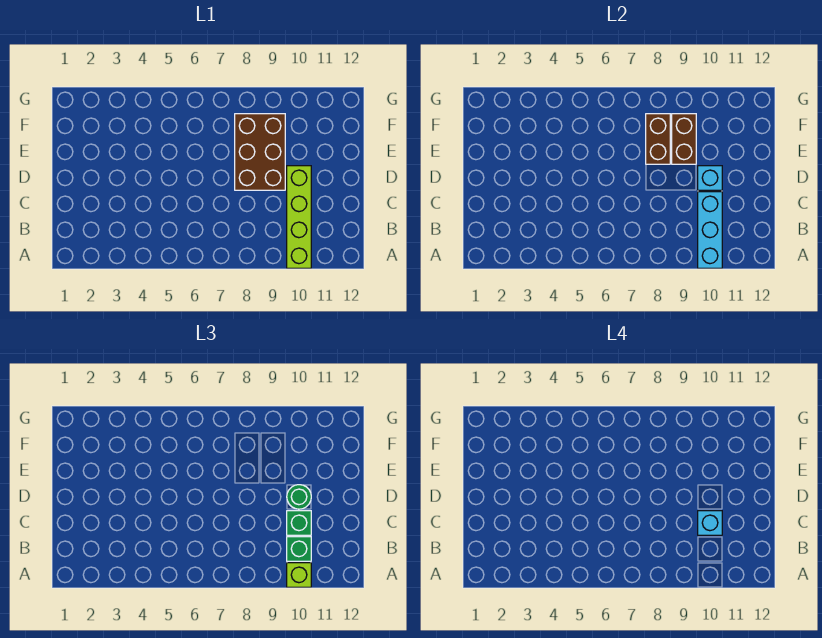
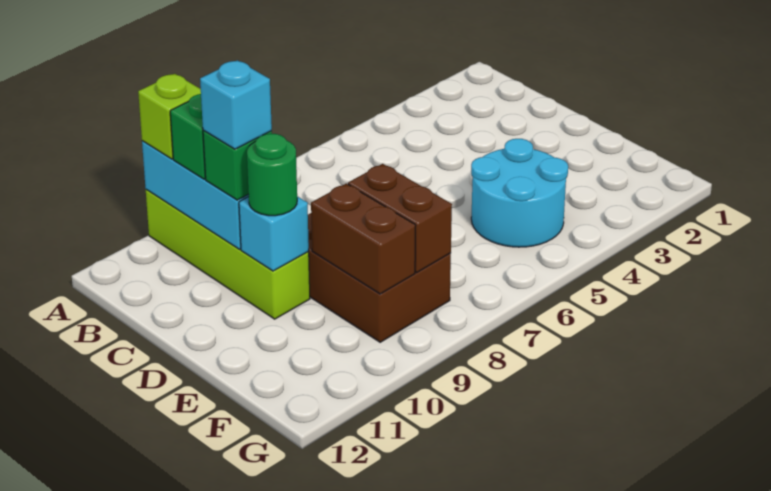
none -> cyan 2x2 round brick [471,139,568,247]

